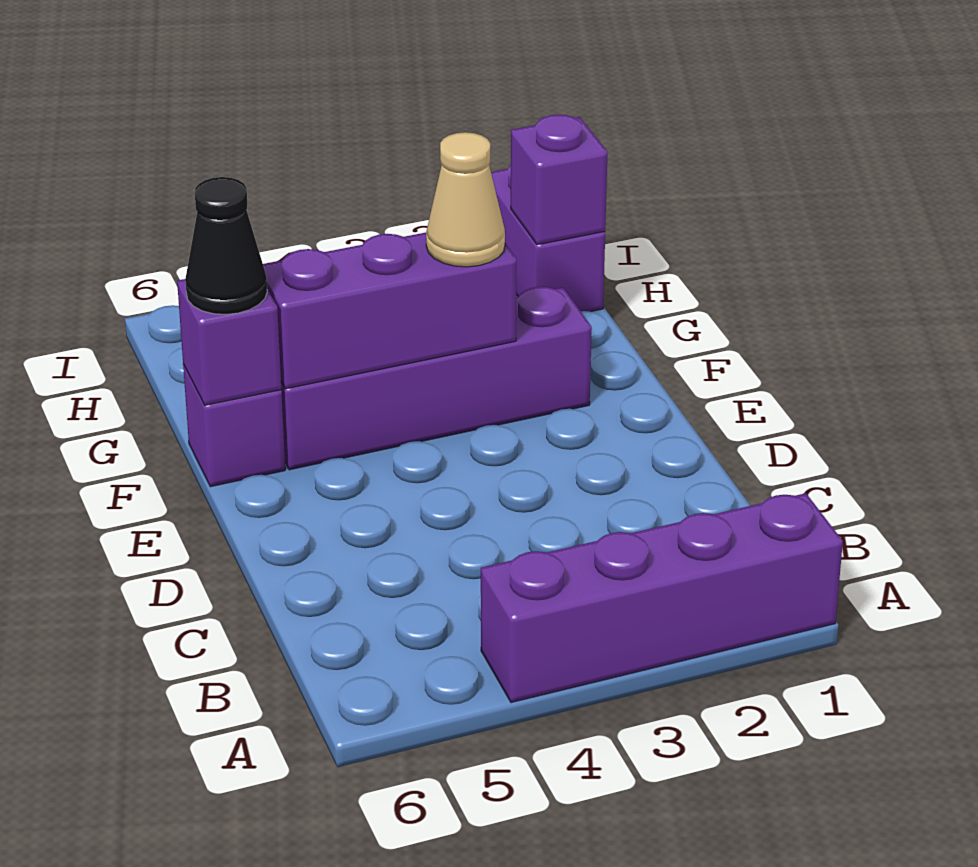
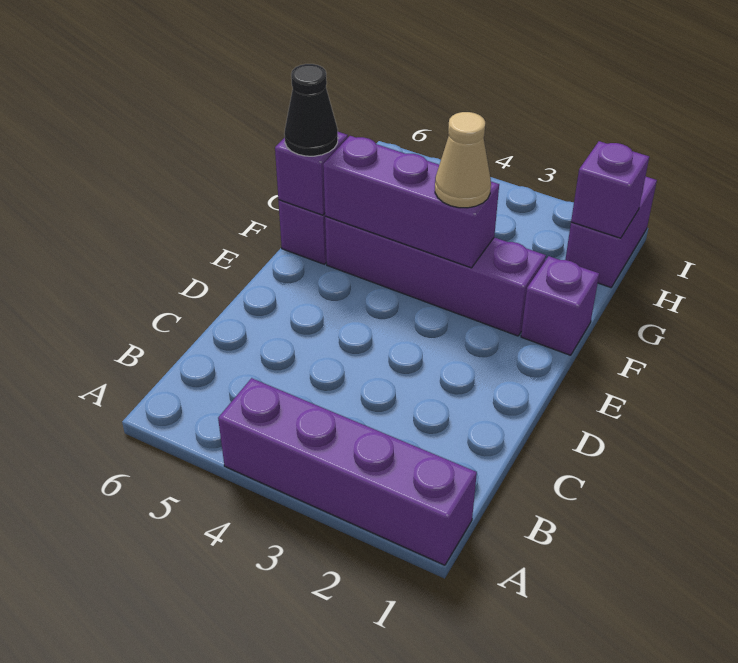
none -> purple 1x1 brick [521,256,599,355]

